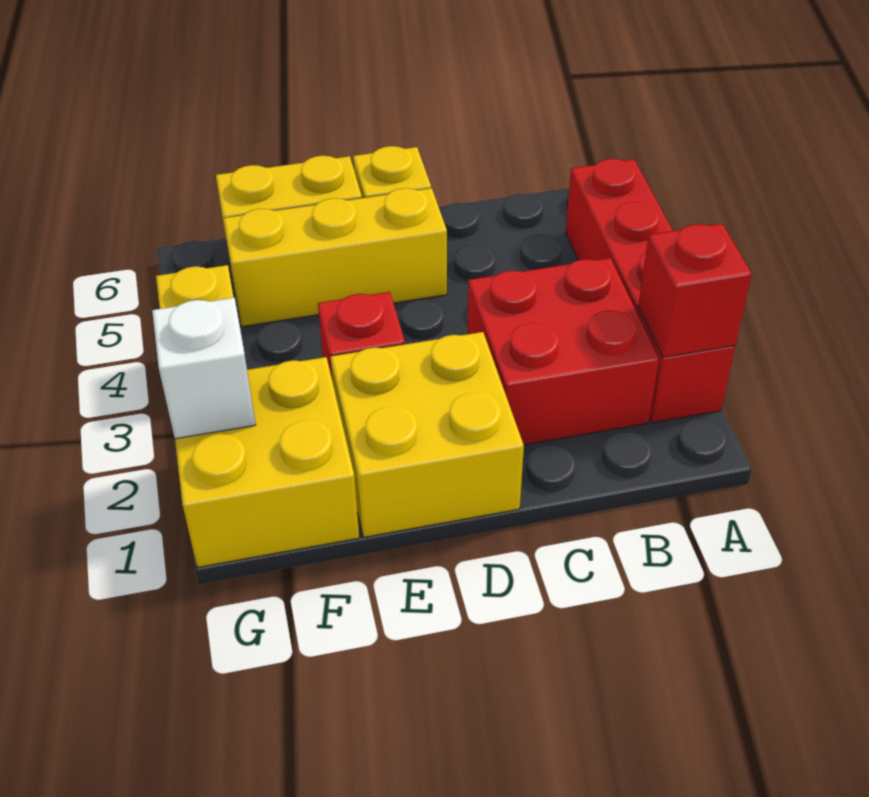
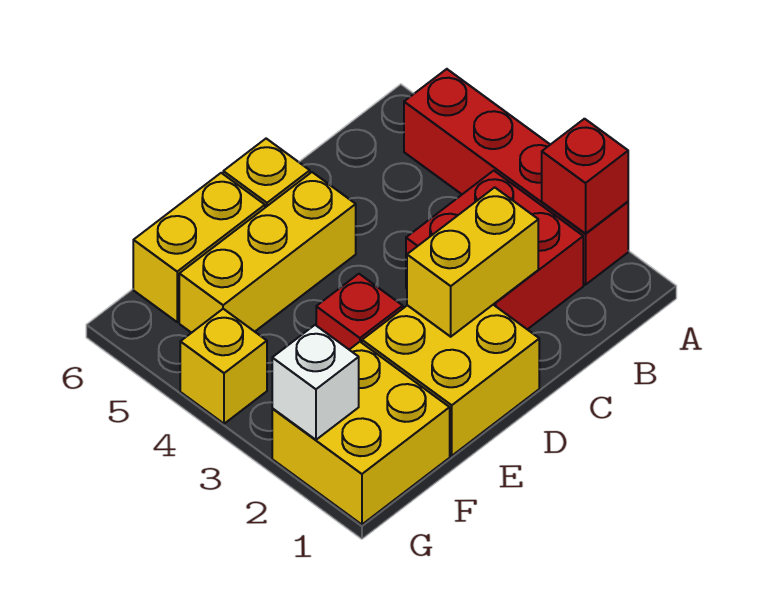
none -> yellow 1x2 brick [407,187,538,337]

